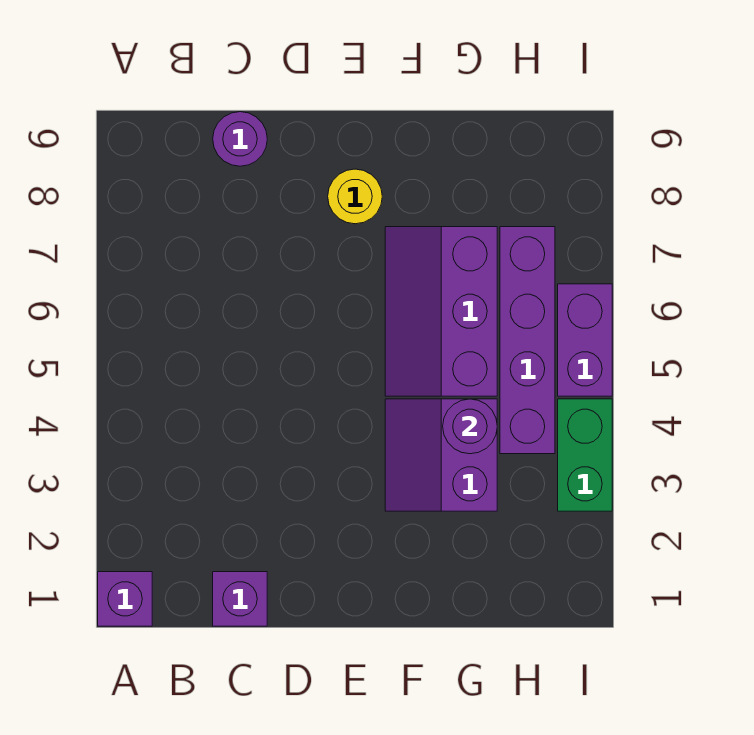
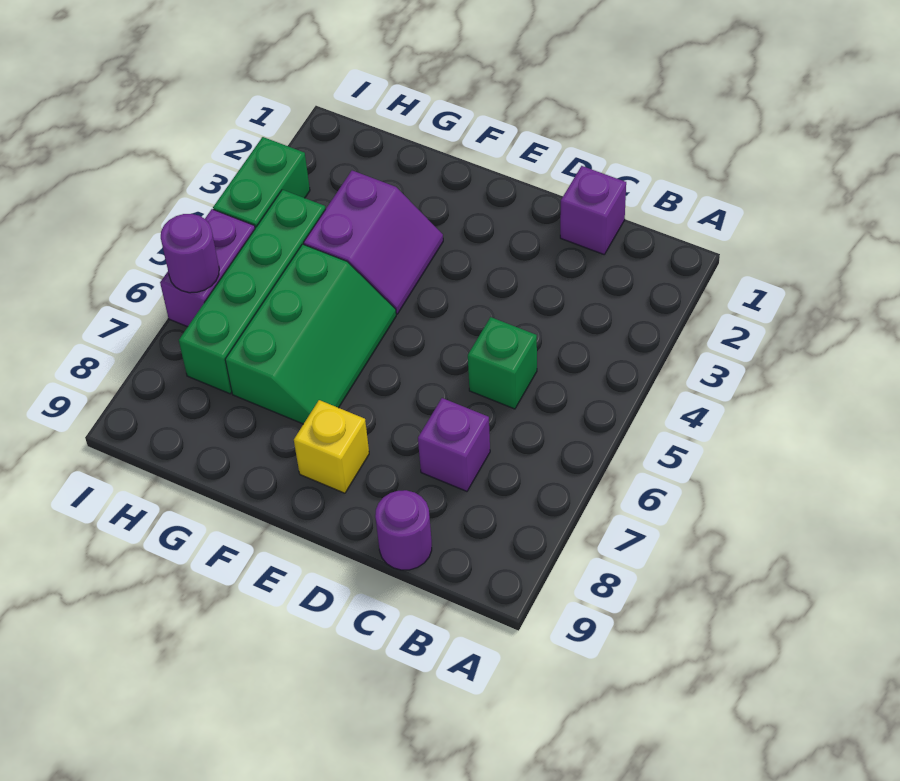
purple 1x1 brick [98,572,152,626] -> purple 1x1 brick moved to [418,398,490,491]
none -> green 1x1 brick [468,317,537,409]
yellow 1x1 round brick [328,169,382,224] -> yellow 1x1 brick [294,400,369,493]
purple 2x3 slope [385,227,497,396] -> green 2x3 slope [225,244,396,424]
purple 1x1 round brick [443,399,497,454] -> purple 1x1 round brick moved to [161,214,219,293]
purple 1x4 brick [500,227,555,454] -> green 1x4 brick [179,190,325,394]

